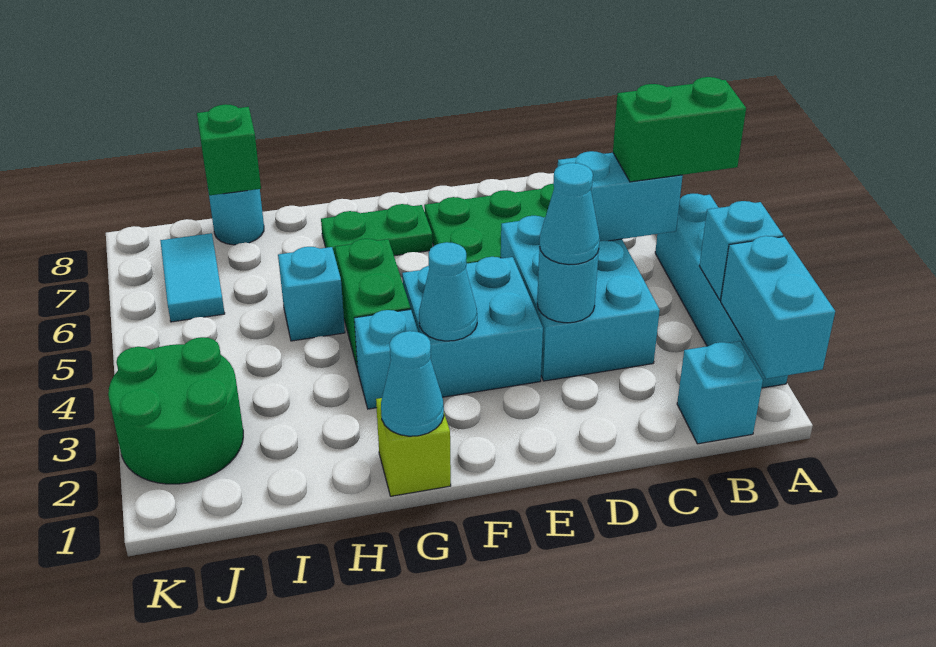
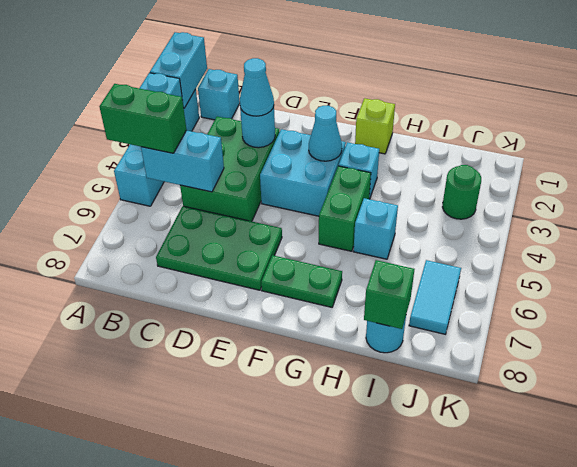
cyan 2x3 brick [501,216,660,381] -> green 2x3 brick [180,117,279,221]
cyan 1x1 cone [381,331,444,436] -> none
green 2x2 round brick [108,337,243,484] -> green 1x1 round brick [443,165,481,219]

